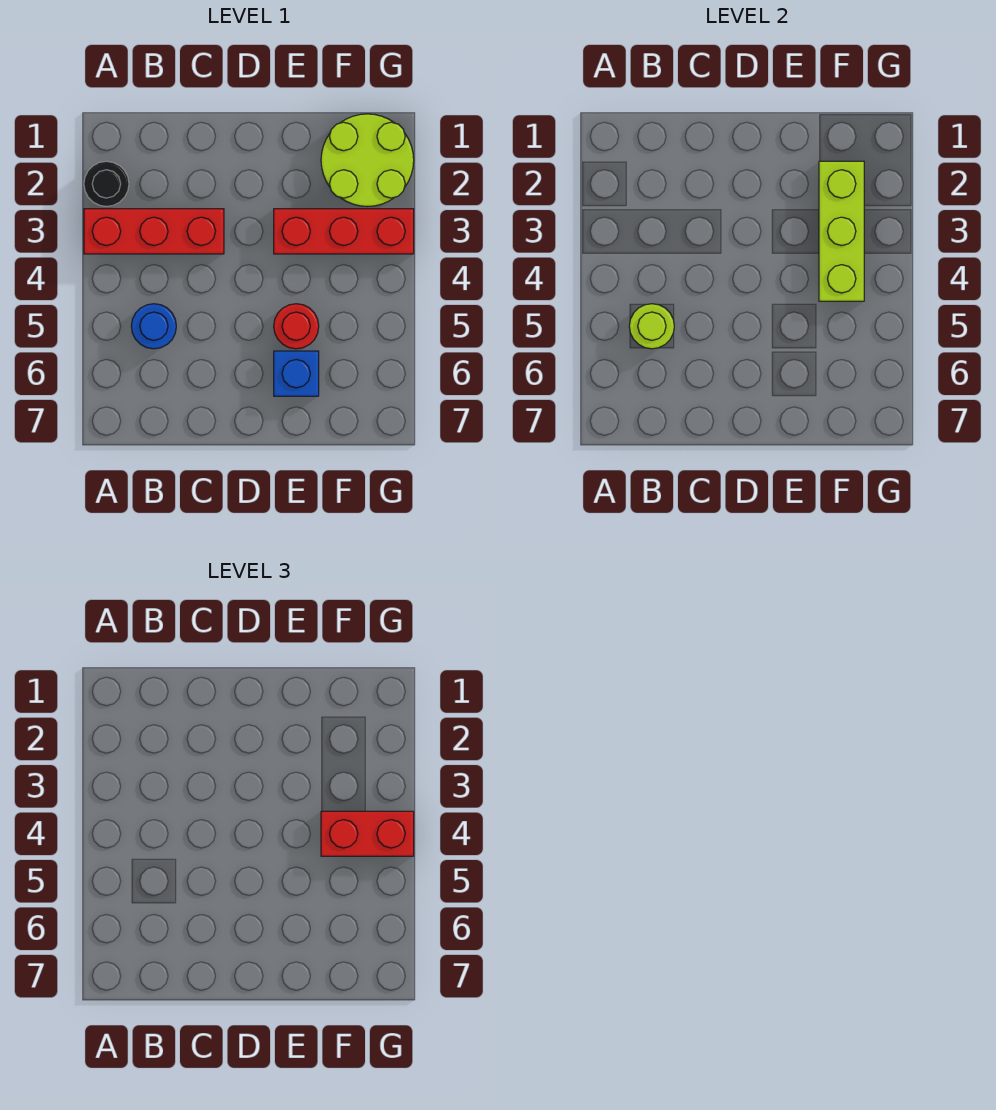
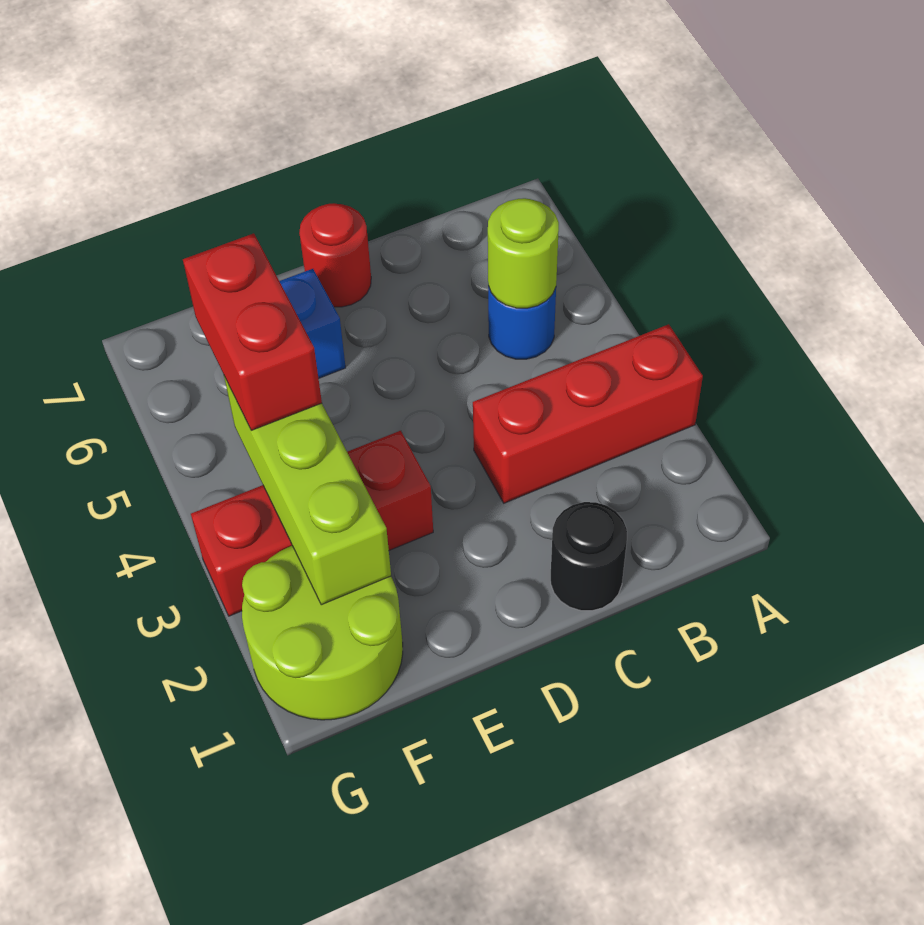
black 1x1 round brick [84,161,129,206] -> black 1x1 round brick moved to [551,502,627,611]
red 1x1 round brick [274,304,319,349] -> red 1x1 round brick moved to [299,203,371,307]
red 1x2 brick [321,811,414,856] -> red 1x2 brick turned to [183,233,322,430]

